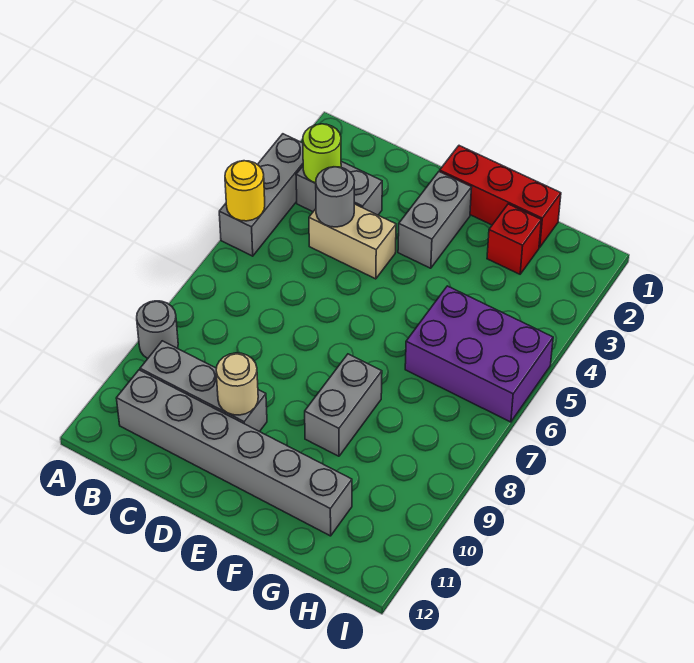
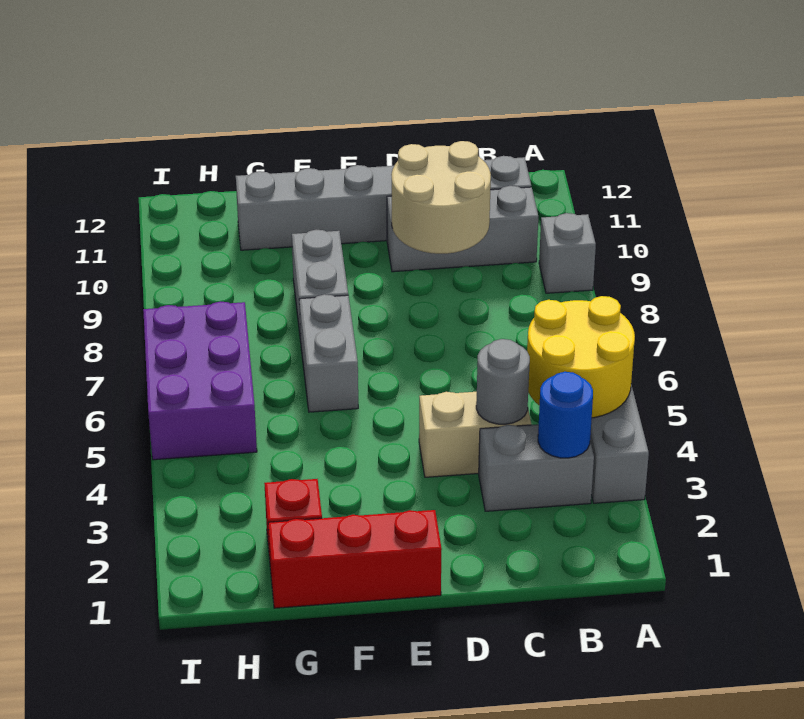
yellow 1x1 round brick [225,161,265,221] -> yellow 2x2 round brick [527,296,635,418]
grey 1x1 round brick [137,301,178,359] -> grey 1x1 brick [539,213,596,293]
lime 1x1 round brick [303,124,341,183] -> blue 1x1 round brick [538,372,593,458]
tan 1x1 round brick [216,353,258,415] -> tan 2x2 round brick [391,141,491,254]
grey 1x2 brick [398,172,472,268] -> grey 1x2 brick moved to [299,294,358,412]
purple 2x3 brick [405,286,553,422] -> purple 2x3 brick turned to [143,301,257,460]

